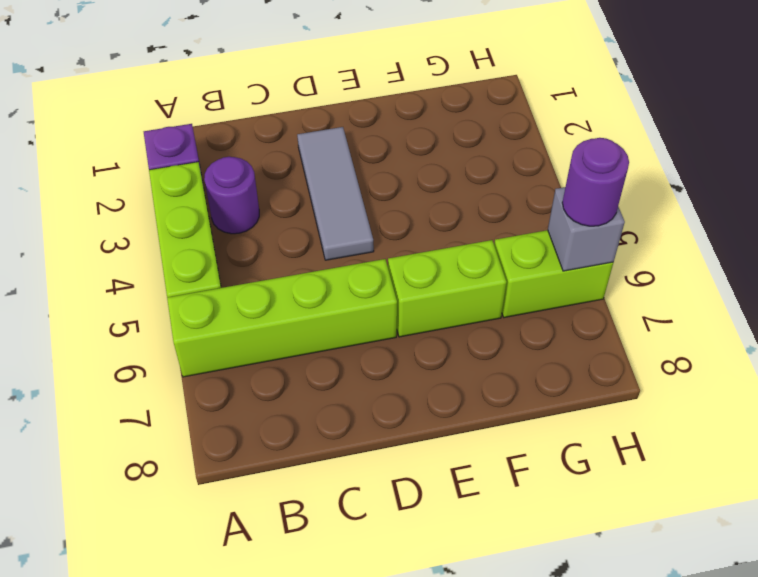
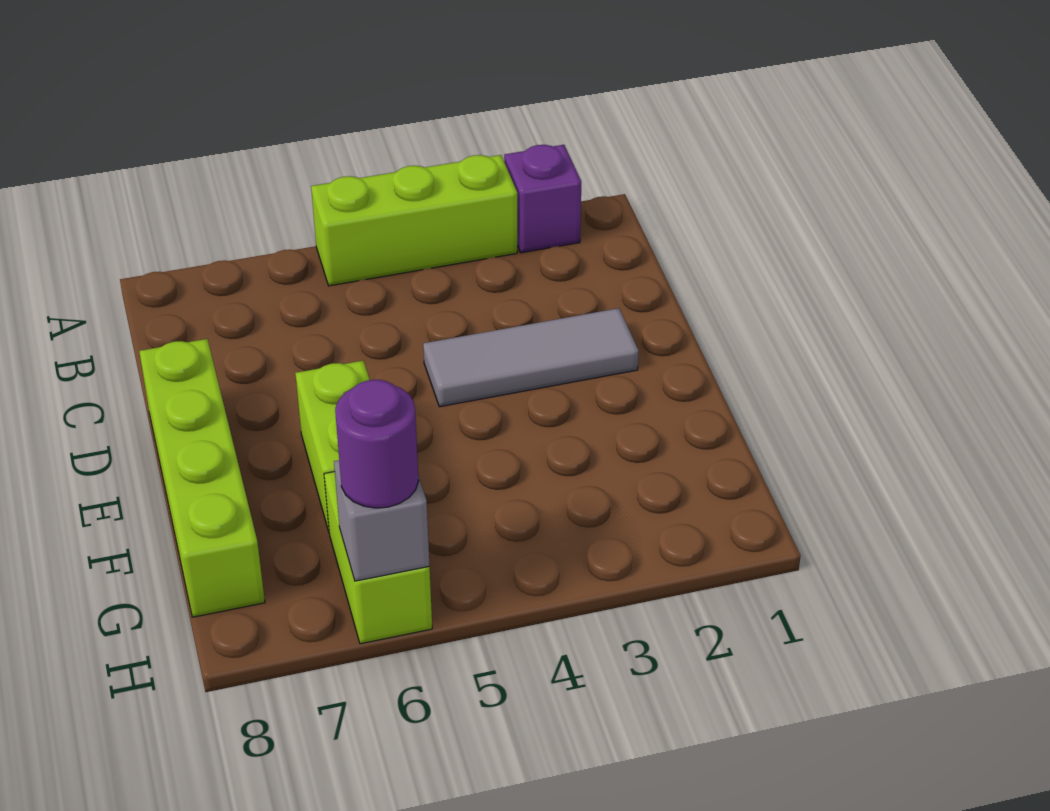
lime 1x4 brick [167,259,397,377] -> lime 1x4 brick moved to [139,339,265,617]
purple 1x1 round brick [204,157,259,234] -> none

